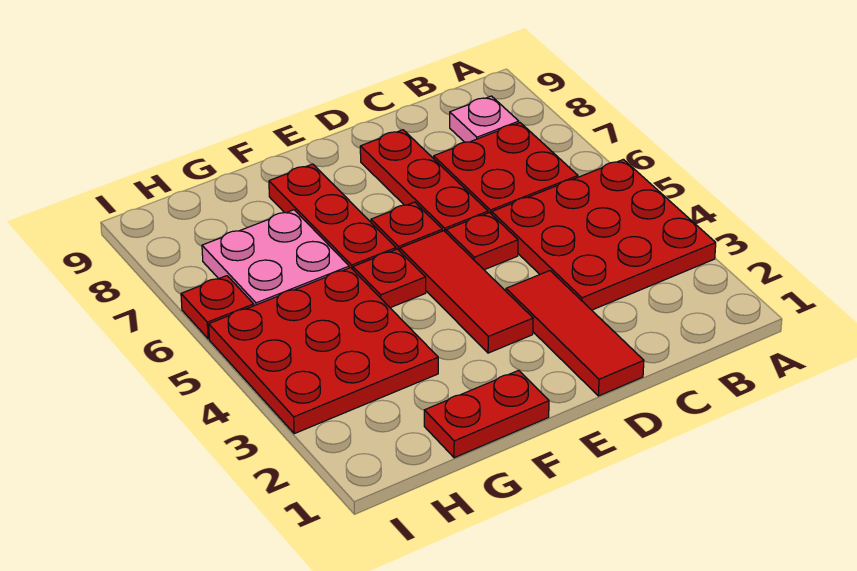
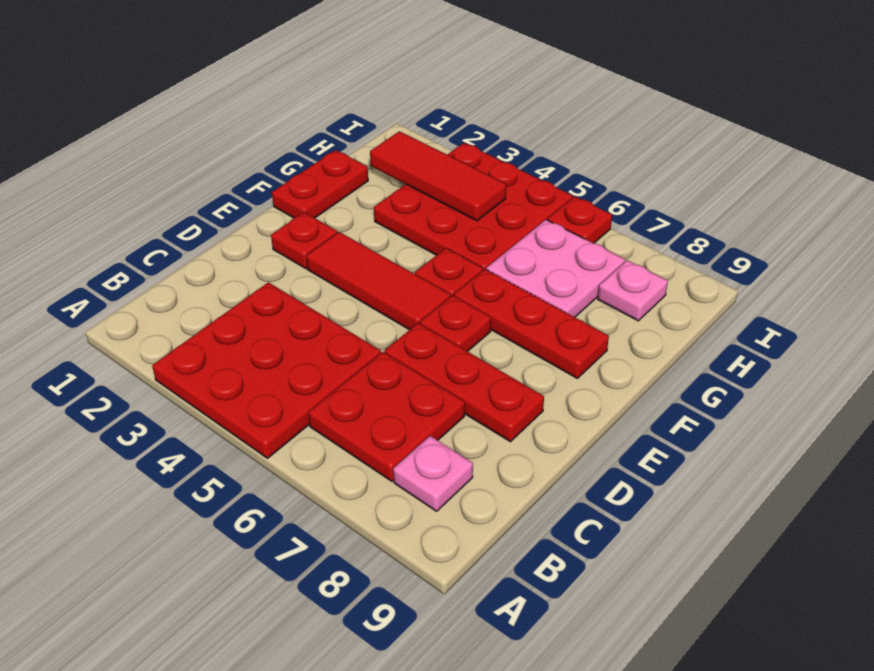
red 1x3 tile [506,271,644,396] -> red 1x3 tile moved to [370,131,506,221]
red 1x1 plate [446,213,518,270] -> red 1x1 plate moved to [271,212,337,269]
none -> pink 1x1 plate [598,260,668,321]

